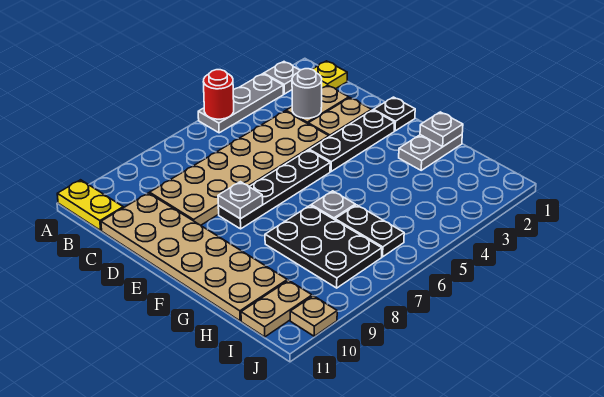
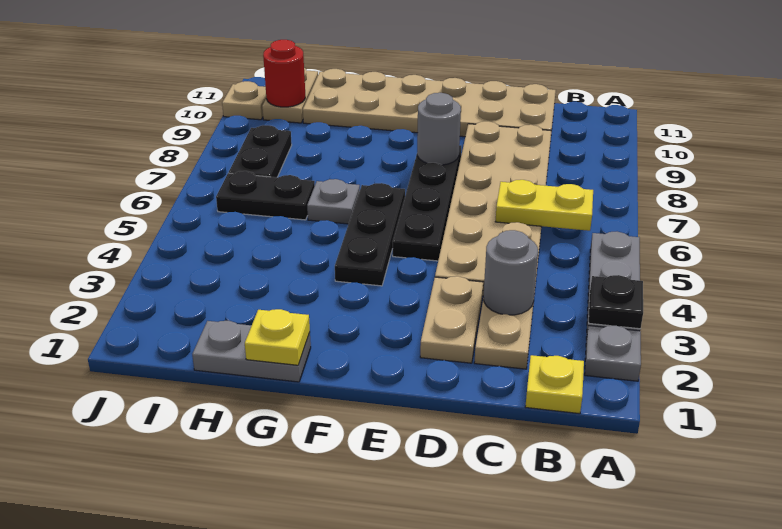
red 1x1 round brick [203,70,234,119] -> red 1x1 round brick moved to [263,40,305,107]
yellow 1x2 plate [57,180,123,230] -> yellow 1x2 plate moved to [495,180,593,231]
black 1x1 plate [374,97,415,131] -> black 1x1 plate moved to [589,275,643,329]
black 1x3 plate [309,110,395,172] -> black 1x3 plate moved to [335,183,405,286]
grey 1x1 plate [218,182,263,219] -> grey 1x1 round brick [417,93,461,165]
grey 1x2 plate [399,135,462,170] -> grey 1x2 plate turned to [192,321,311,382]
grey 1x1 plate [420,112,463,147] -> yellow 1x1 plate [245,309,310,365]
black 2x3 plate [265,205,382,288] -> black 1x2 plate [229,125,292,177]

